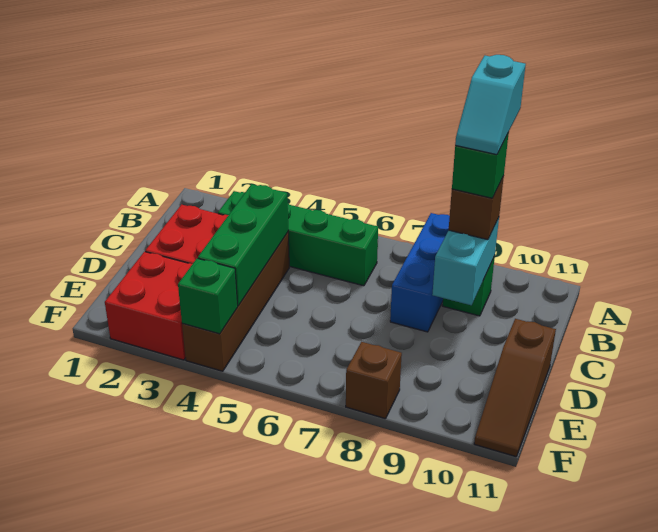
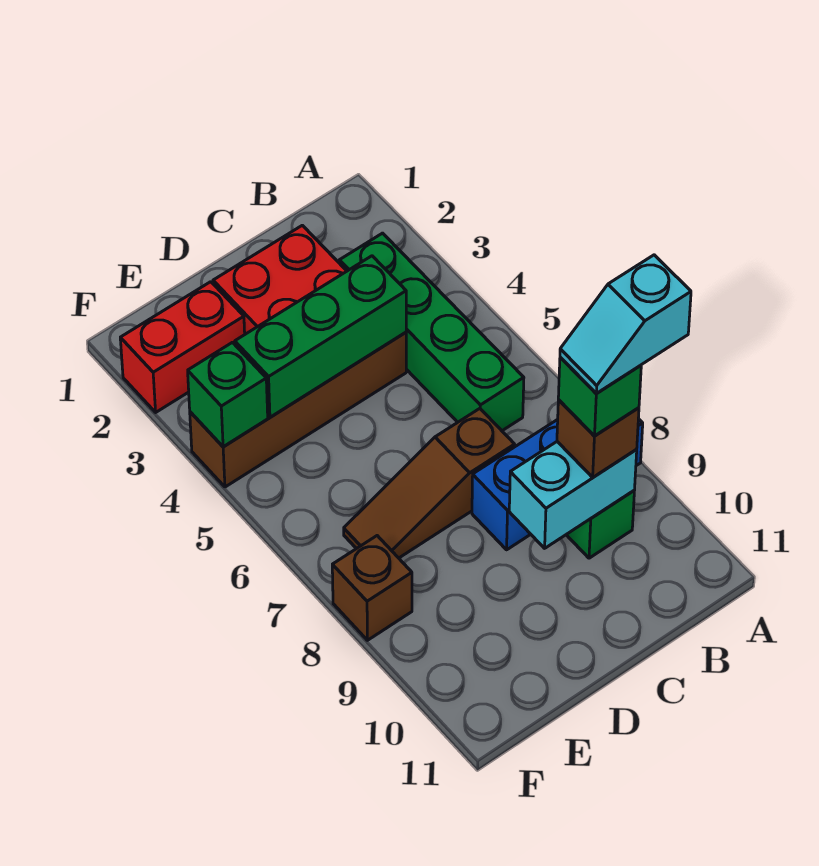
brown 1x3 slope [474,319,556,456] -> brown 1x3 slope moved to [344,409,515,558]
red 2x2 brick [105,252,192,360] -> red 1x2 brick [120,282,245,412]

